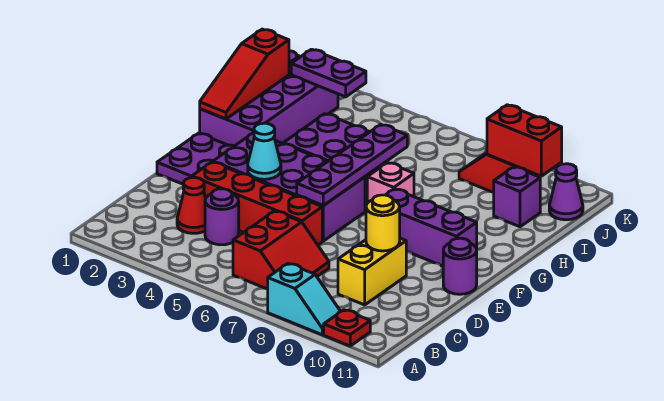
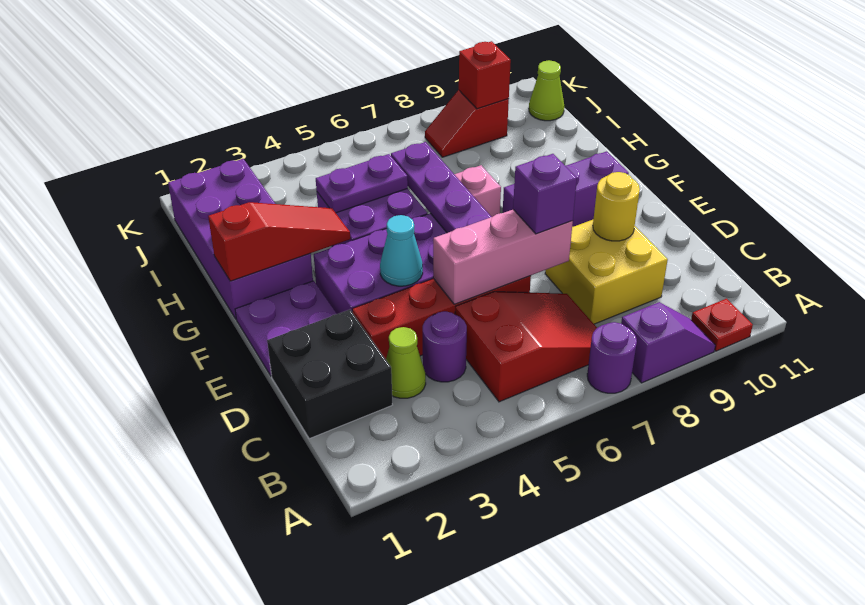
cyan 1x2 slope [268,264,341,335] -> purple 1x2 slope [621,302,715,383]
red 2x2 slope [233,211,329,289] -> red 2x3 slope [455,292,597,402]
none -> black 2x2 brick [267,310,392,439]
red 1x1 cone [177,177,206,233] -> lime 1x1 cone [386,327,426,398]
yellow 1x2 brick [338,238,406,305] -> yellow 2x2 brick [545,220,668,324]
none -> pink 1x3 brick [433,210,573,304]
purple 1x1 round brick [443,238,477,294] -> purple 1x1 round brick moved to [587,322,637,393]
red 1x3 slope [200,29,289,119] -> red 1x3 slope turned to [208,202,350,281]
purple 1x1 brick [494,167,540,227] -> purple 1x1 brick moved to [513,154,577,234]
purple 1x2 plate [291,49,366,97] -> purple 1x2 plate moved to [316,154,408,213]
red 1x2 brick [487,105,562,176] -> red 1x1 brick [459,41,511,109]
purple 1x1 cone [549,164,583,220] -> lime 1x1 cone [529,60,564,121]

